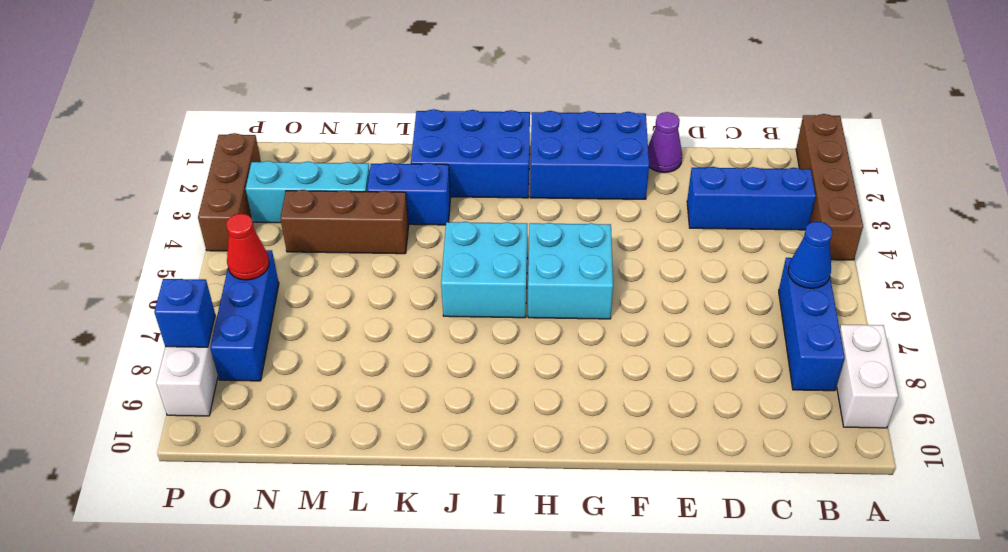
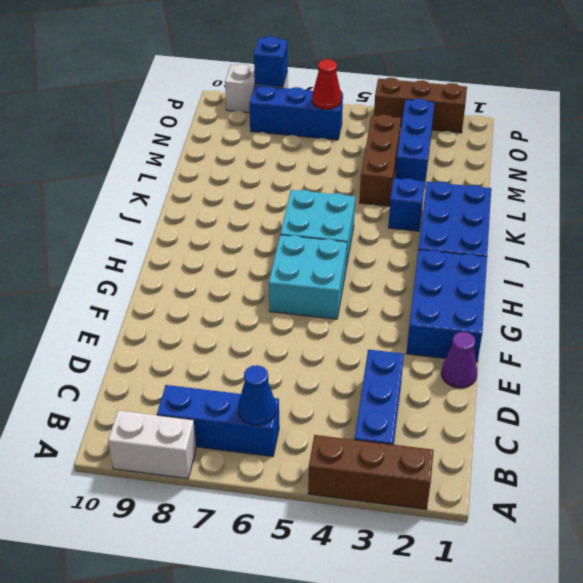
brown 1x4 brick [796,114,863,260] -> brown 1x3 brick [308,435,434,510]
blue 1x2 brick [367,163,450,225] -> blue 1x1 brick [388,178,425,231]
cyan 1x3 brick [246,161,370,223] -> blue 1x3 brick [395,99,435,188]

